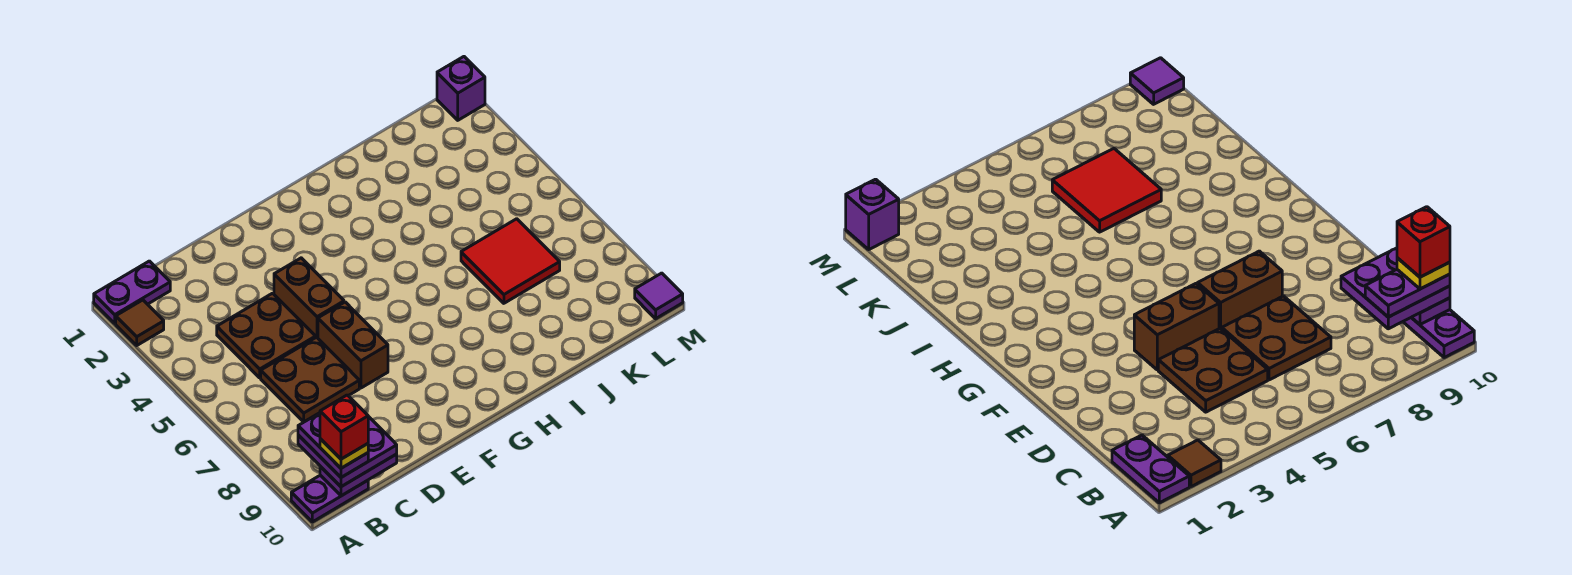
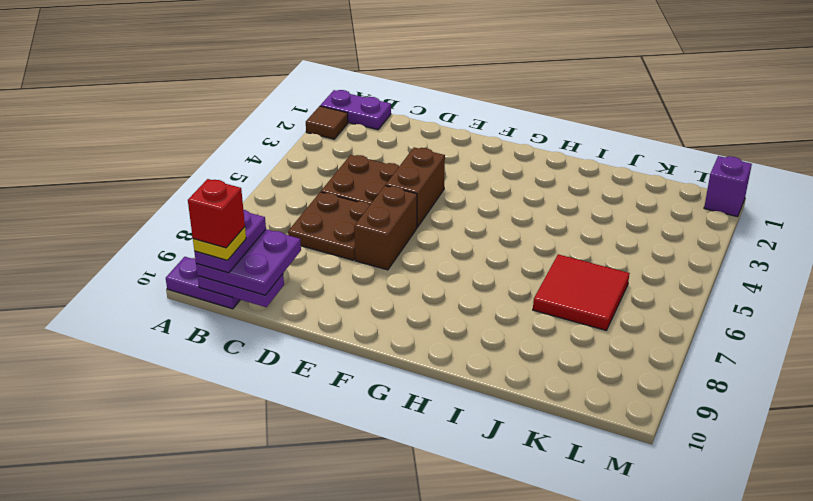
purple 1x1 tile [635,273,683,319] -> none

